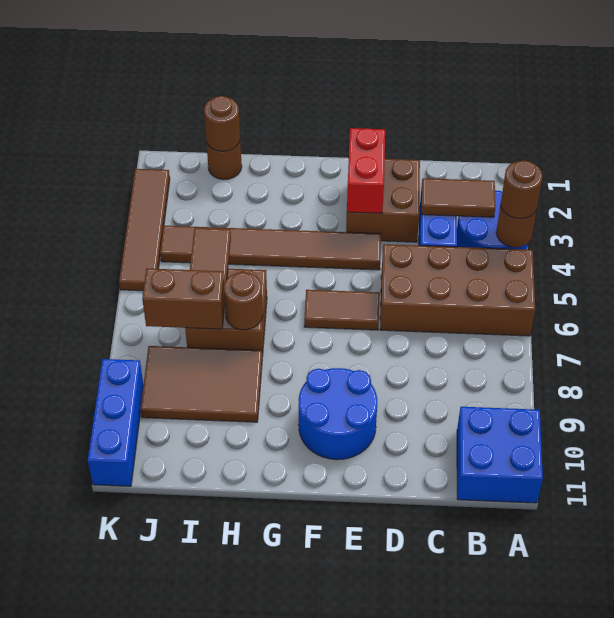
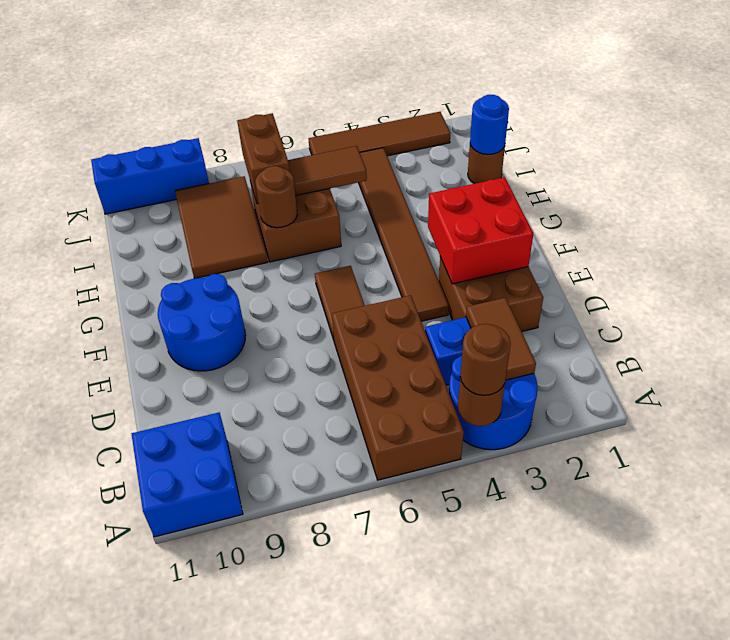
red 1x2 brick [347,128,385,213] -> red 2x2 brick [428,177,534,284]
brown 1x1 round brick [204,96,240,151] -> blue 1x1 round brick [470,95,509,155]

